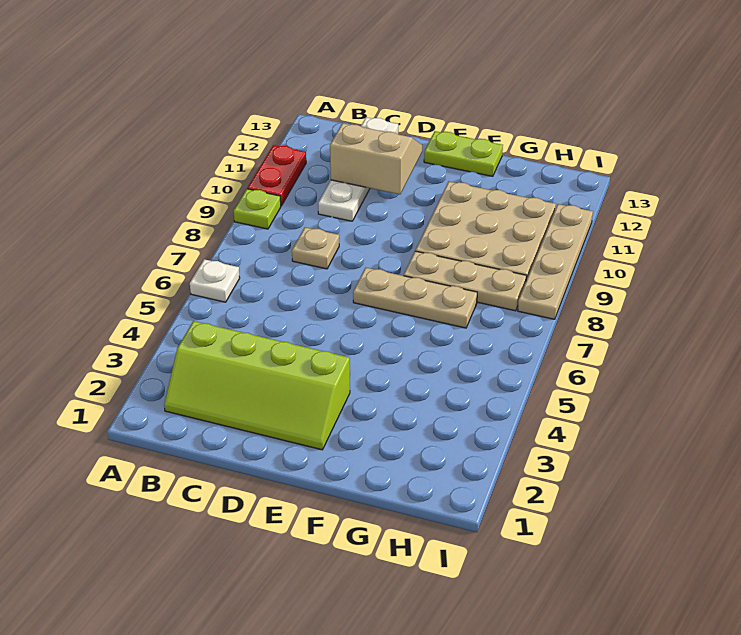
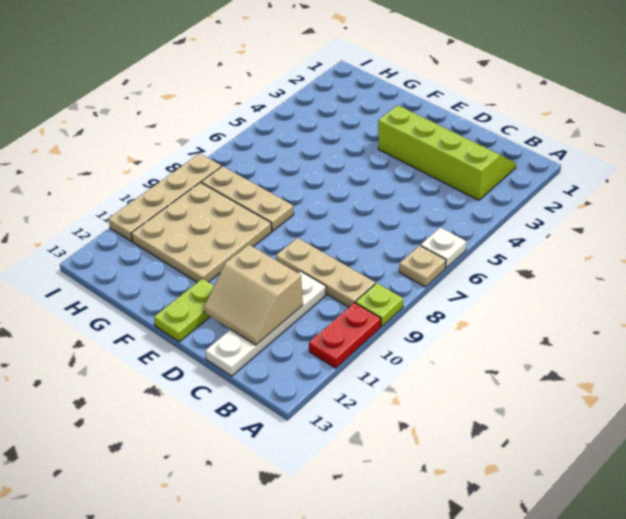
tan 1x1 plate [292,227,339,269] -> tan 1x1 plate moved to [399,245,446,287]
tan 1x3 plate [353,268,477,328] -> tan 1x3 plate moved to [276,238,375,307]
lime 1x2 plate [424,131,503,176] -> lime 1x2 plate turned to [154,279,214,342]

